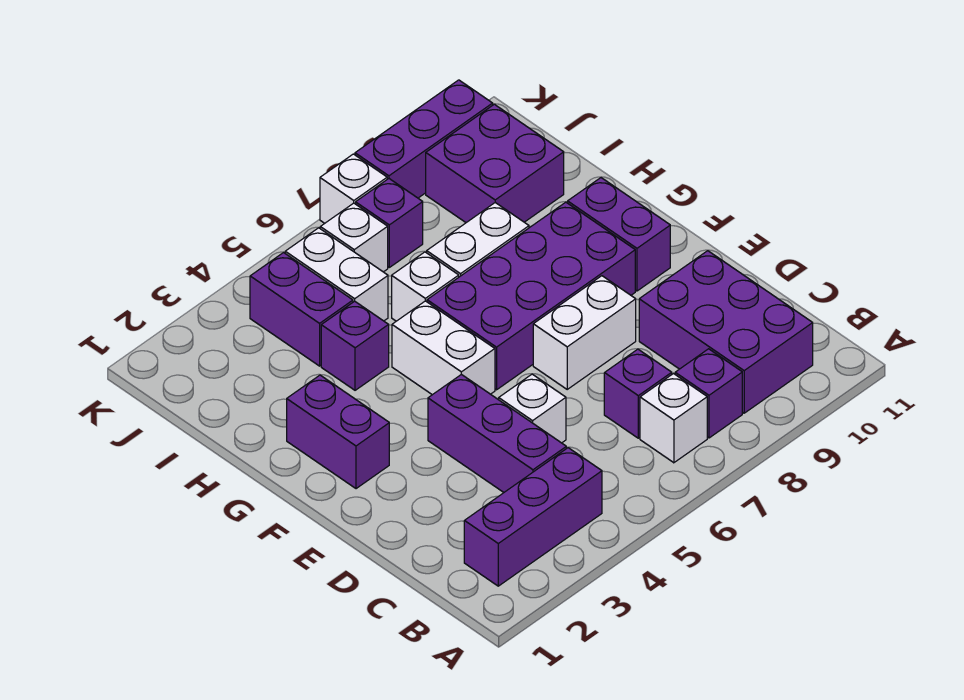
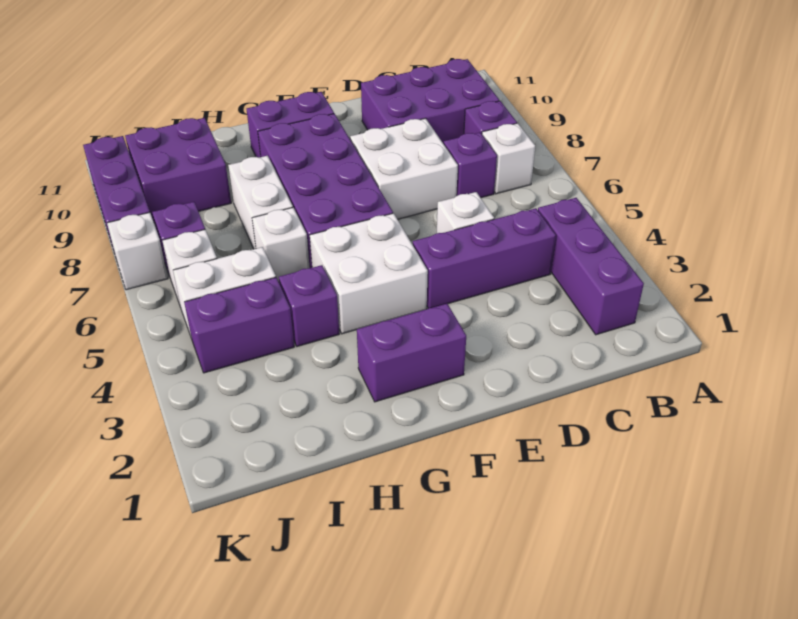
white 1x2 brick [533,276,636,389] -> white 2x2 brick [350,118,458,219]
white 1x2 brick [392,301,495,395] -> white 2x2 brick [310,213,428,334]

